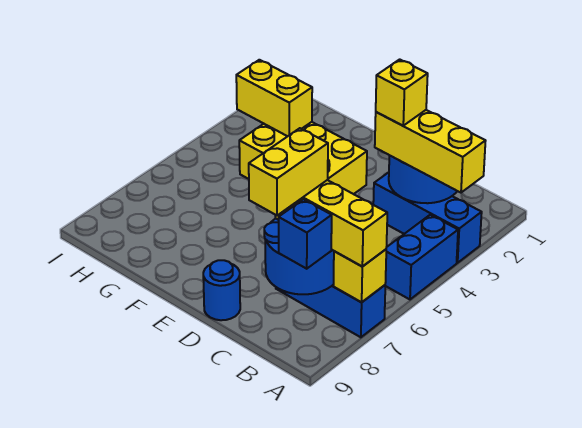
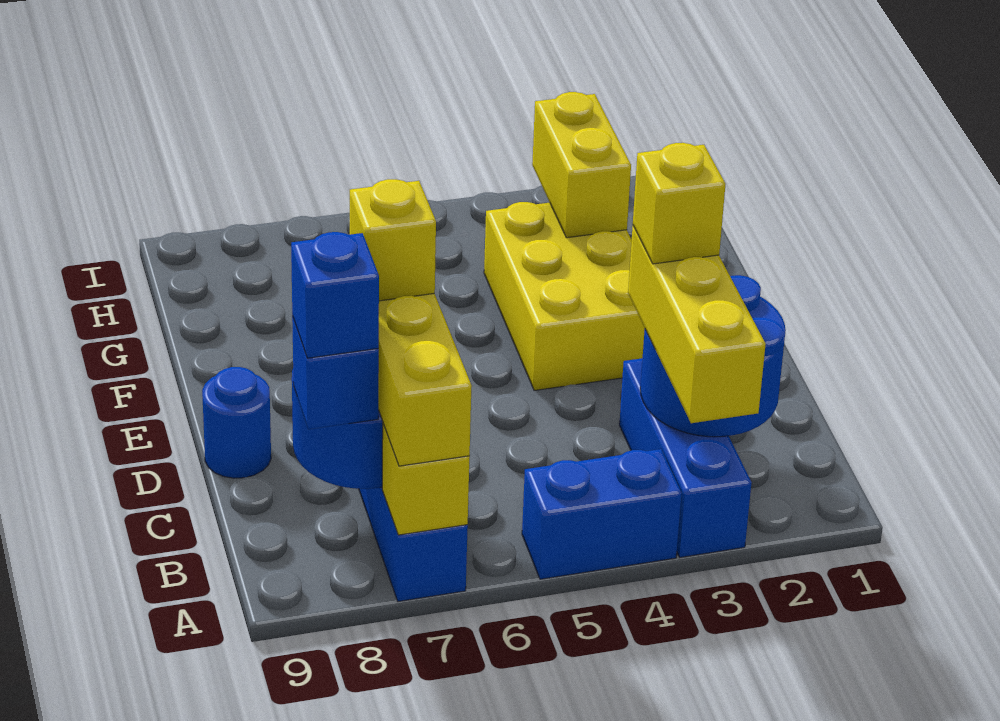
none -> blue 1x1 brick [291,232,379,358]
yellow 1x2 brick [249,128,328,215] -> yellow 1x1 brick [350,179,436,301]

